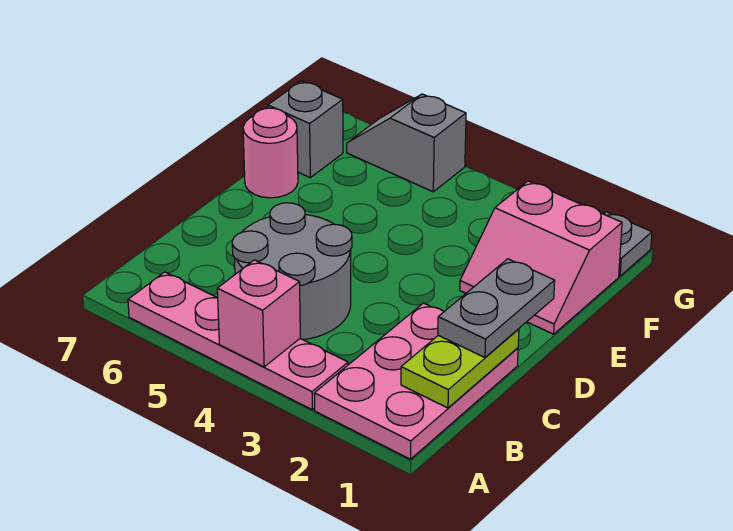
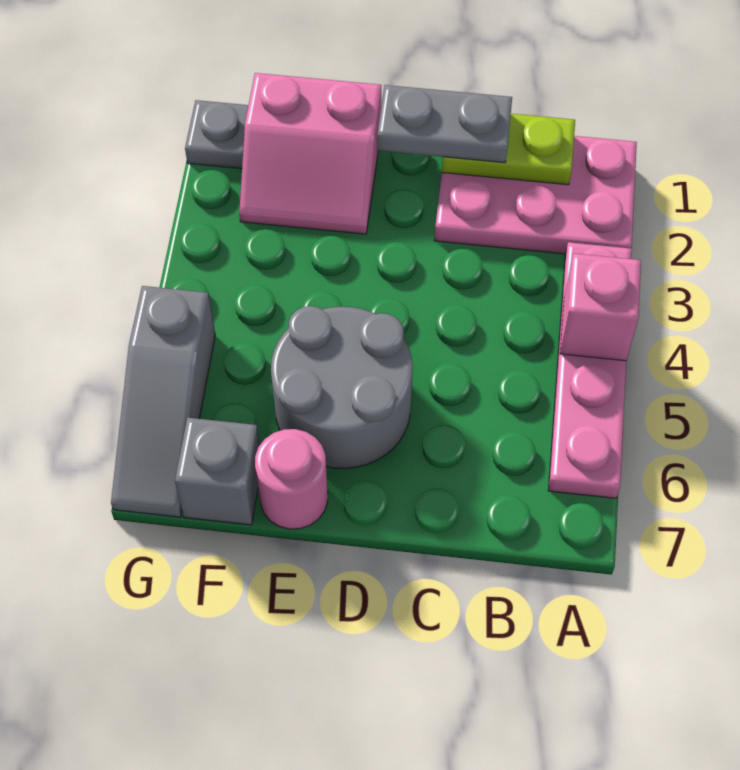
grey 2x2 round brick [232,203,352,340] -> grey 2x2 round brick moved to [271,306,413,469]
pink 2x2 slope [460,181,622,334] -> pink 2x2 slope turned to [239,73,381,234]
grey 1x2 slope [347,94,466,192] -> grey 1x3 slope [111,286,215,517]

